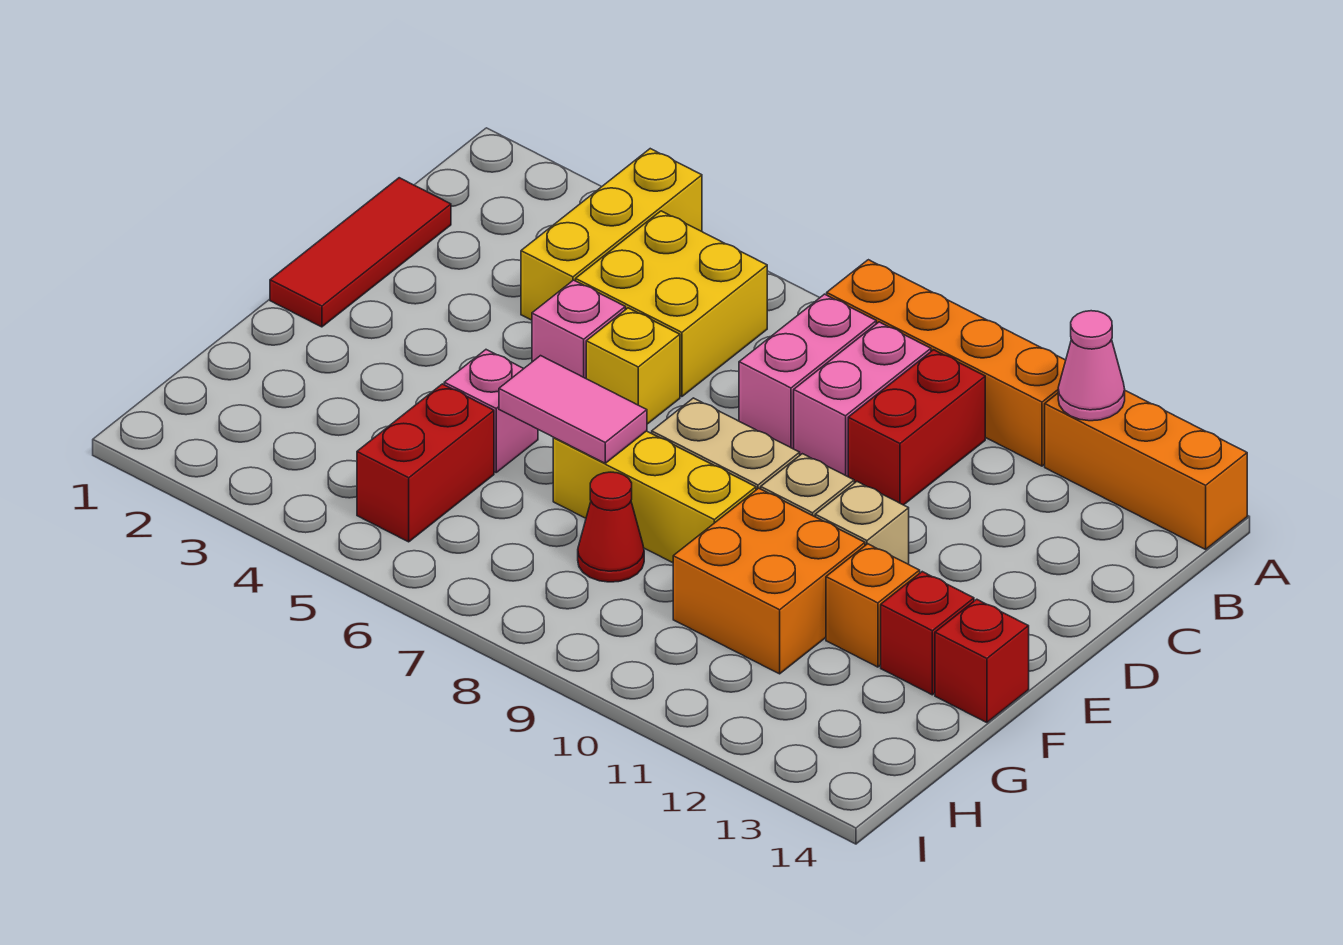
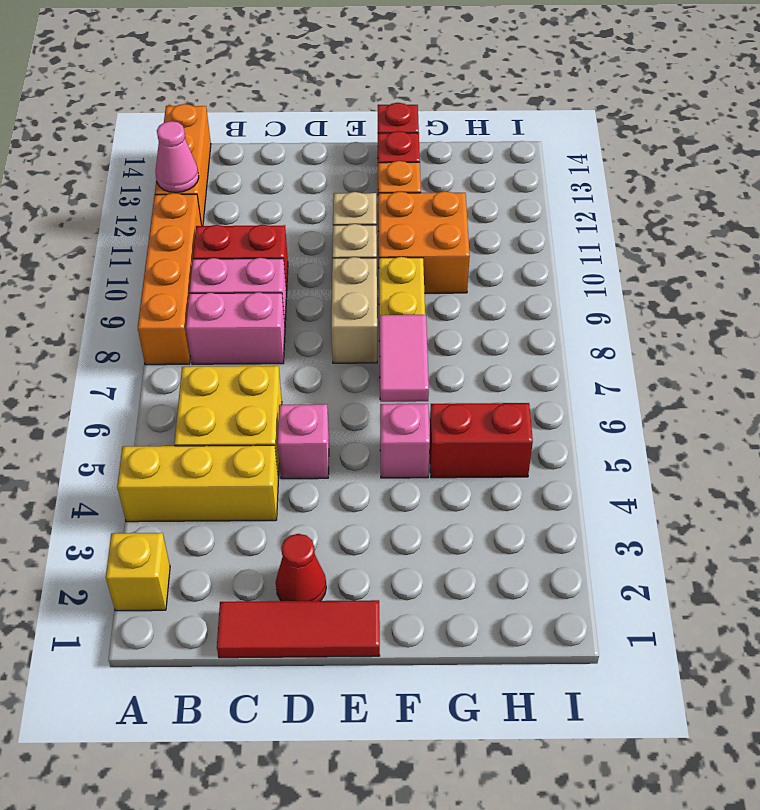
yellow 1x1 brick [586,308,680,424] -> yellow 1x1 brick moved to [106,533,170,611]
red 1x1 cone [578,472,644,582] -> red 1x1 cone moved to [276,534,326,601]

